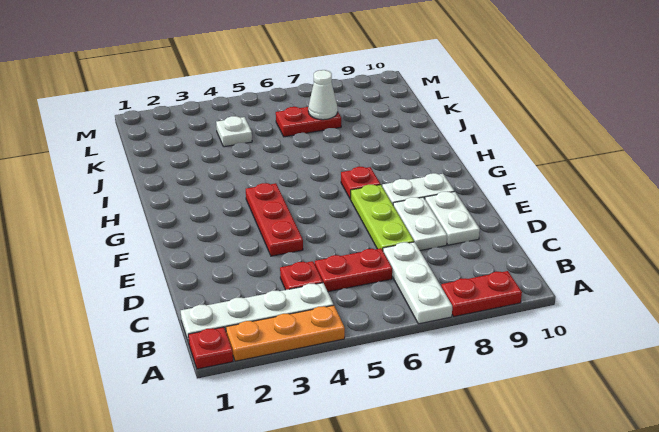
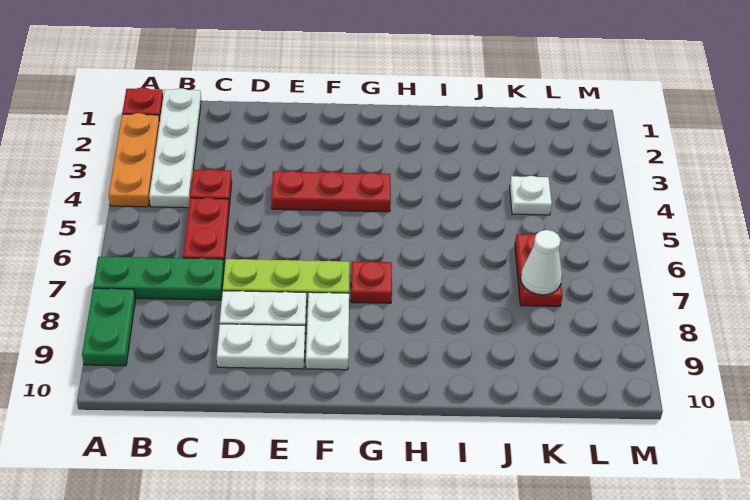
white 1x3 plate [383,242,452,324] -> green 1x3 plate [93,256,224,300]
red 1x2 plate [441,271,522,317] -> green 1x2 plate [82,288,135,366]

